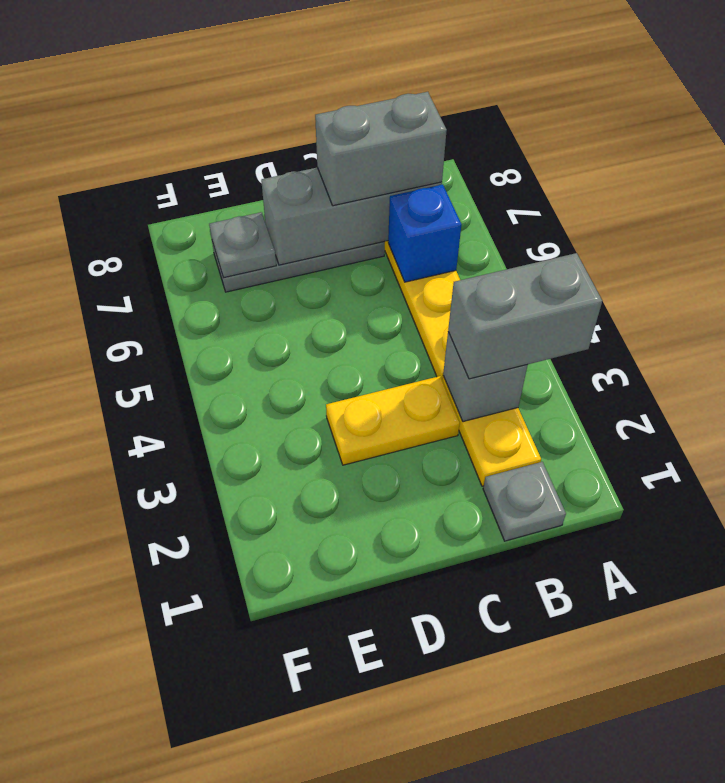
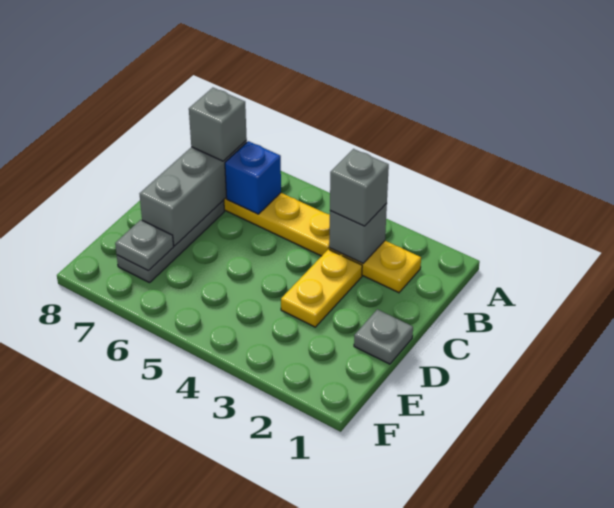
grey 1x2 brick [448,253,602,379] -> grey 1x1 brick [330,149,389,226]
grey 1x1 plate [483,462,566,541] -> grey 1x1 plate moved to [354,309,413,364]
grey 1x2 brick [315,92,447,206] -> grey 1x1 brick [189,88,247,161]

